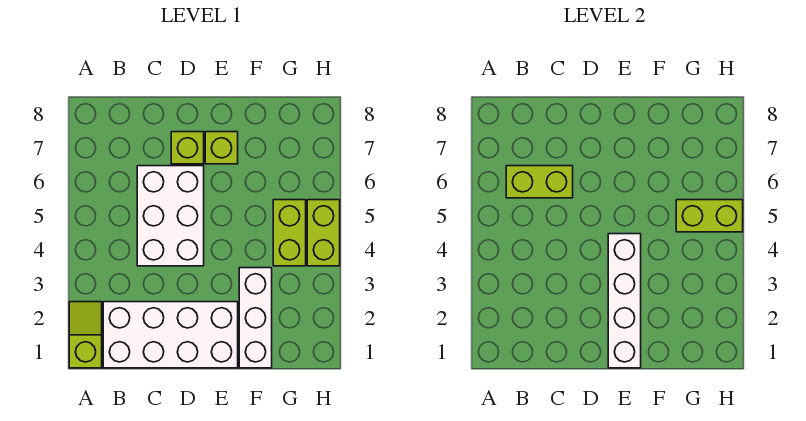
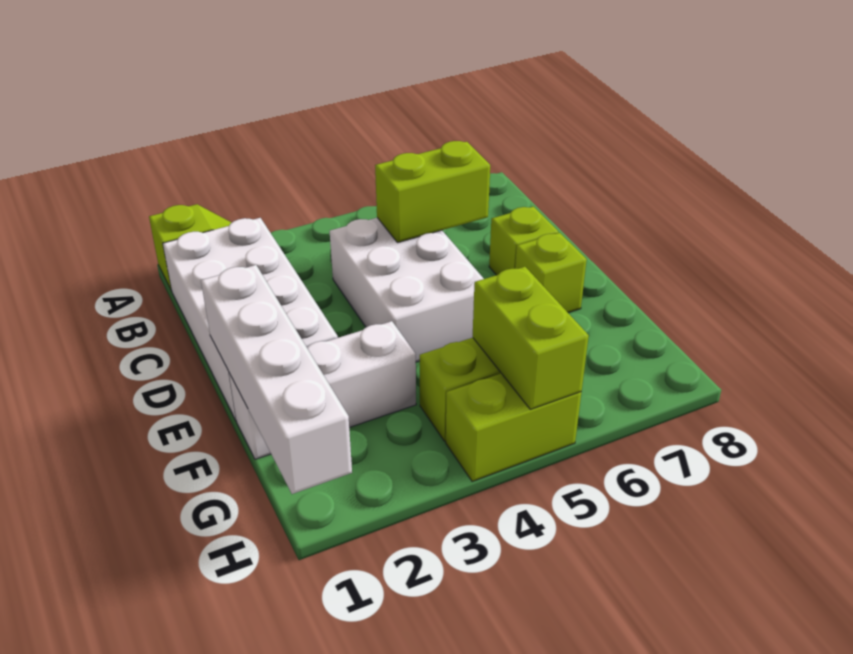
lime 1x2 brick [506,166,573,198] -> lime 1x2 brick turned to [375,141,490,243]
white 2x3 brick [137,166,204,266] -> white 2x3 brick turned to [330,218,484,362]
white 1x4 brick [608,234,641,368] -> white 1x4 brick turned to [201,265,352,494]

